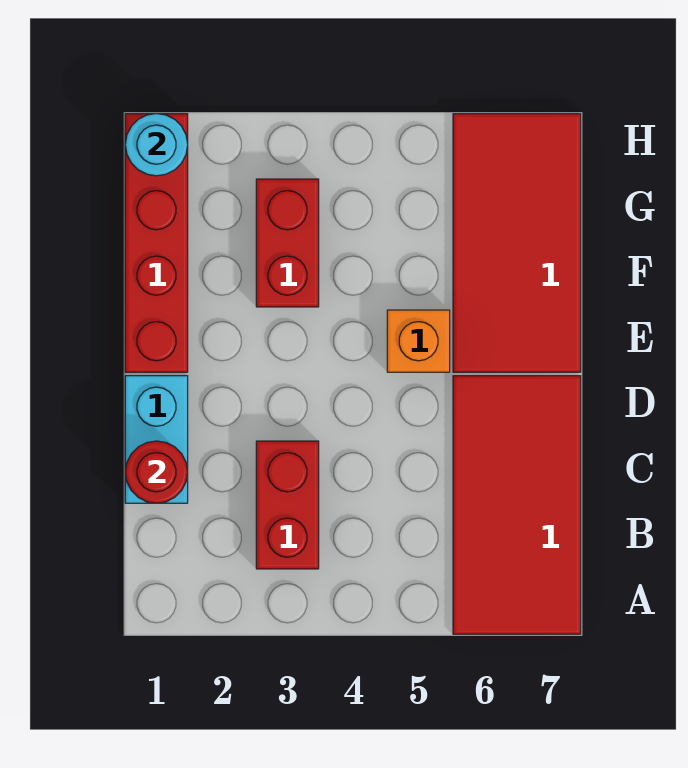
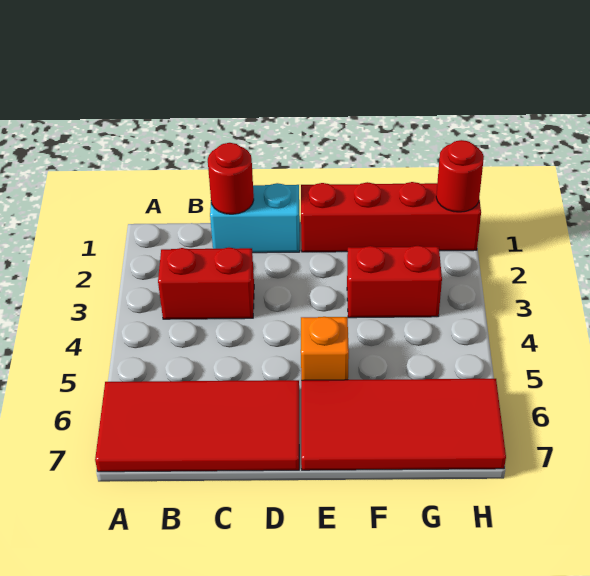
cyan 1x1 round brick [125,114,188,176] -> red 1x1 round brick [436,140,484,212]

